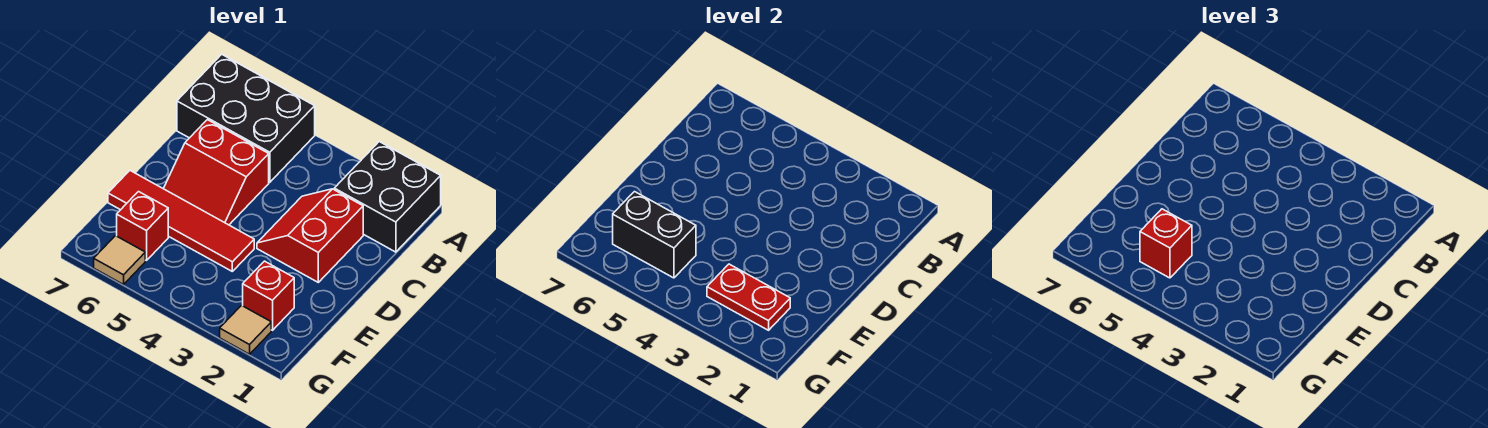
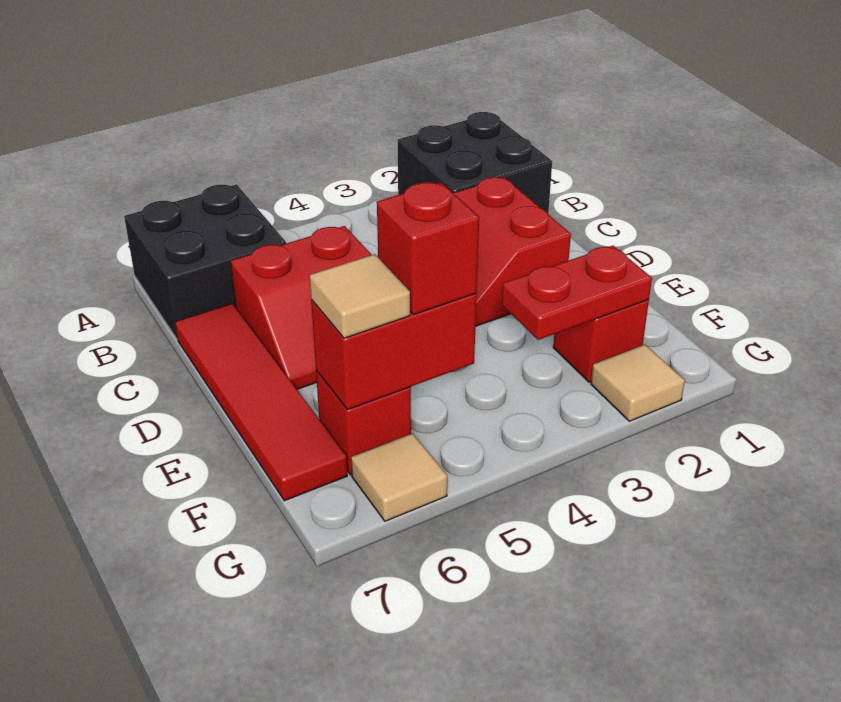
black 2x3 brick [177,54,315,182] -> black 2x2 brick [124,184,286,340]
red 1x4 tile [108,171,254,271] -> red 1x4 tile turned to [175,304,347,501]
black 1x2 brick [613,192,696,278] -> red 1x2 brick [311,293,477,410]
none -> tan 1x1 tile [310,254,410,338]

